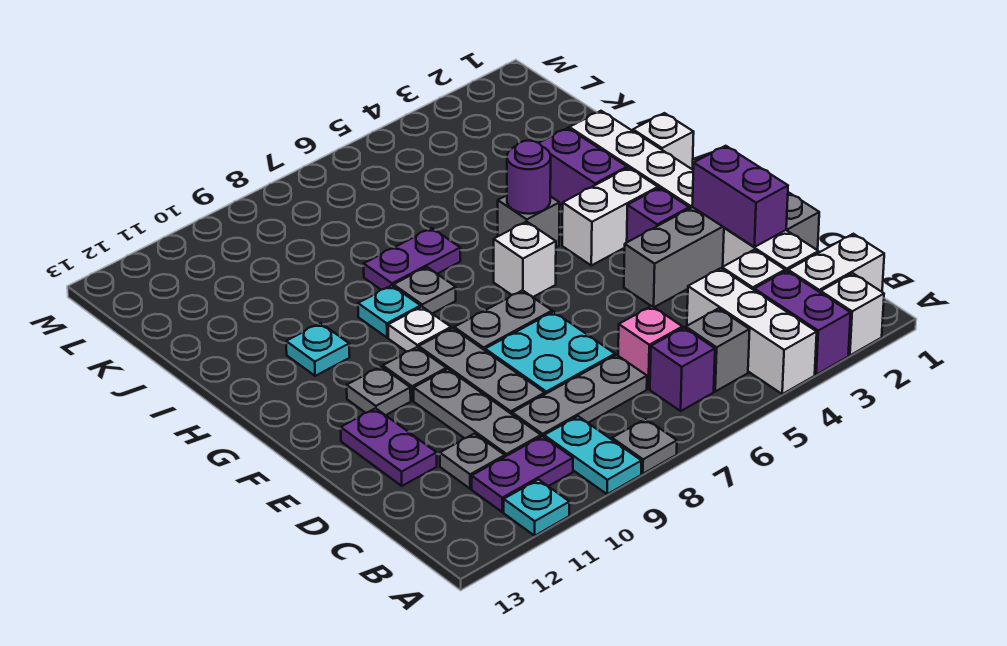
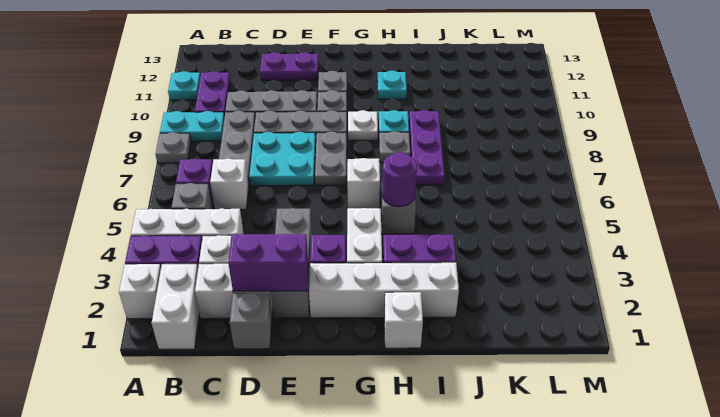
pink 1x1 brick [618,306,682,389] -> white 1x1 brick [210,158,249,210]
grey 1x1 plate [440,434,505,489] -> none
purple 1x2 plate [364,228,460,290] -> purple 1x3 plate [409,110,445,185]

